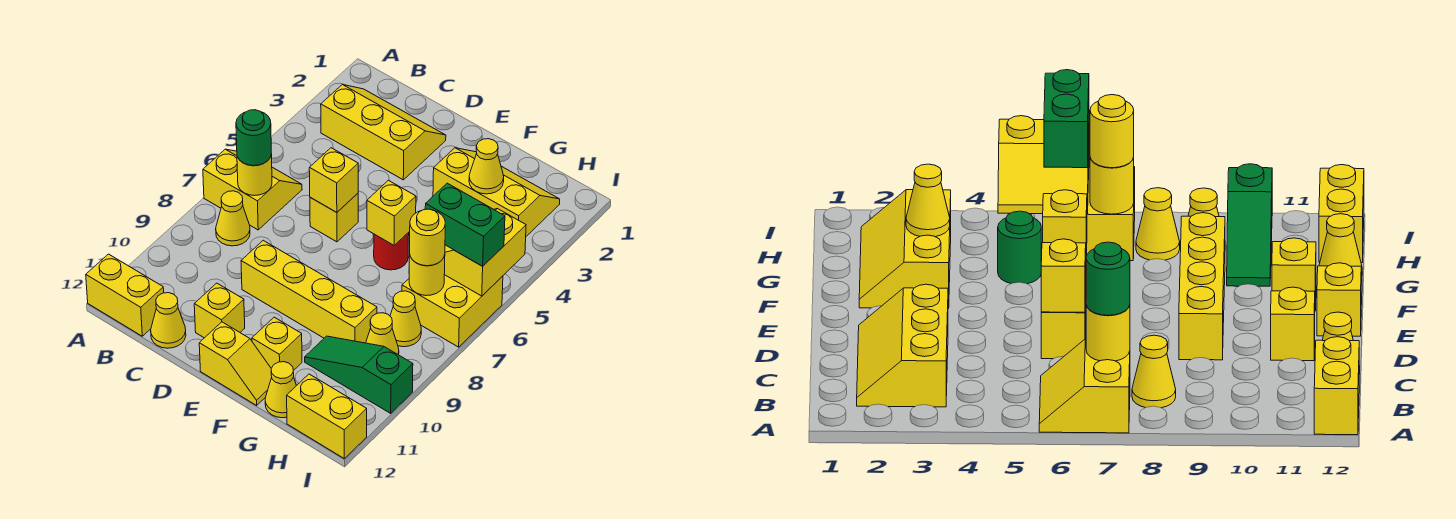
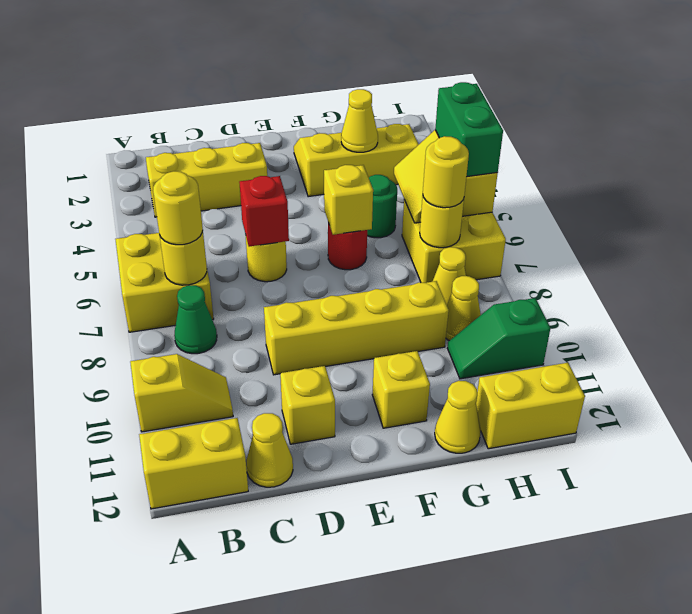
yellow 2x2 slope [203,149,302,230] -> yellow 2x2 brick [115,233,214,332]
green 1x1 round brick [236,110,272,166] -> yellow 1x1 round brick [153,171,203,245]
yellow 1x1 cone [216,191,250,246] -> green 1x1 cone [174,285,217,354]
yellow 1x1 brick [310,193,358,242] -> yellow 1x1 round brick [246,238,287,282]
yellow 1x1 brick [309,148,358,212] -> red 1x1 brick [239,176,289,247]
yellow 1x2 slope [199,322,272,405] -> yellow 1x2 slope moved to [130,354,233,432]
green 1x3 slope [305,336,413,413] -> green 1x2 slope [447,298,550,379]
green 1x2 brick [425,183,505,266] -> green 1x2 brick turned to [435,82,503,176]

